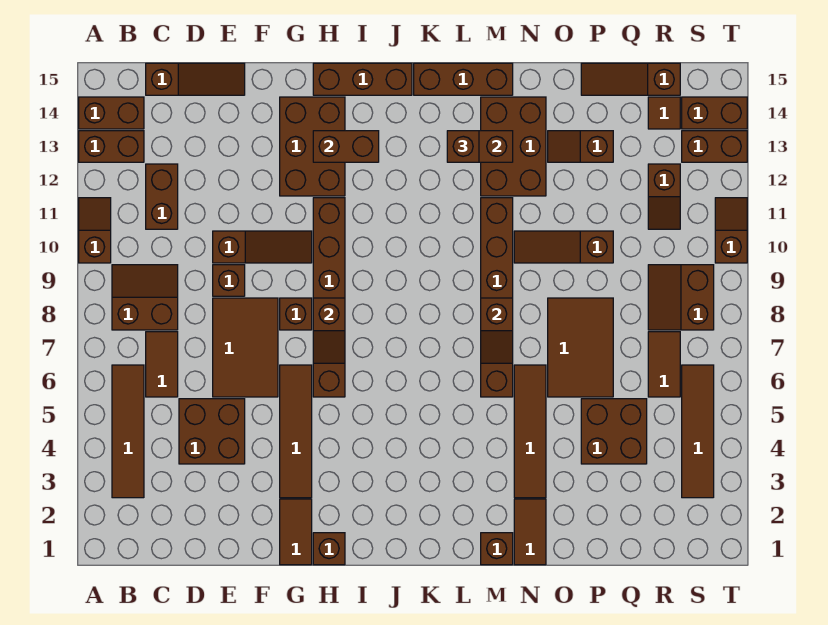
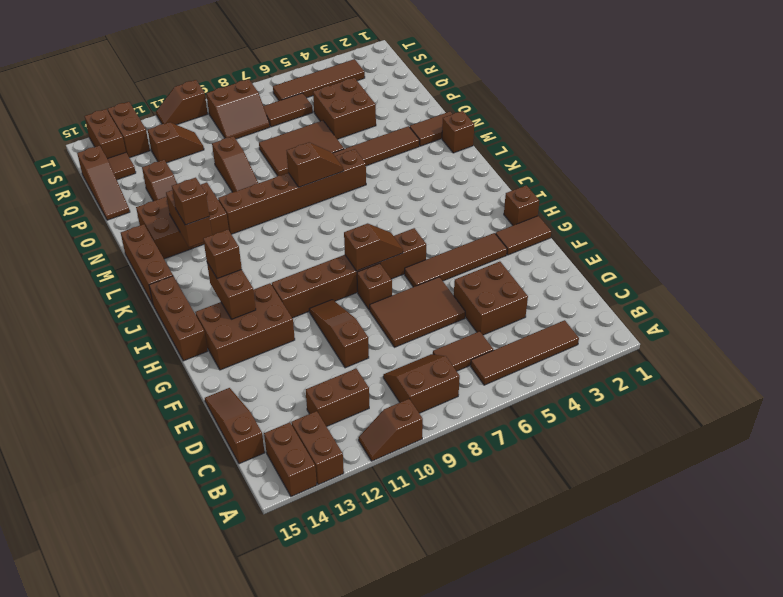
brown 2x2 slope [112,265,178,330] -> brown 2x2 slope turned to [383,354,460,413]
brown 1x1 brick [213,265,245,296] -> brown 1x1 brick moved to [203,230,242,279]

